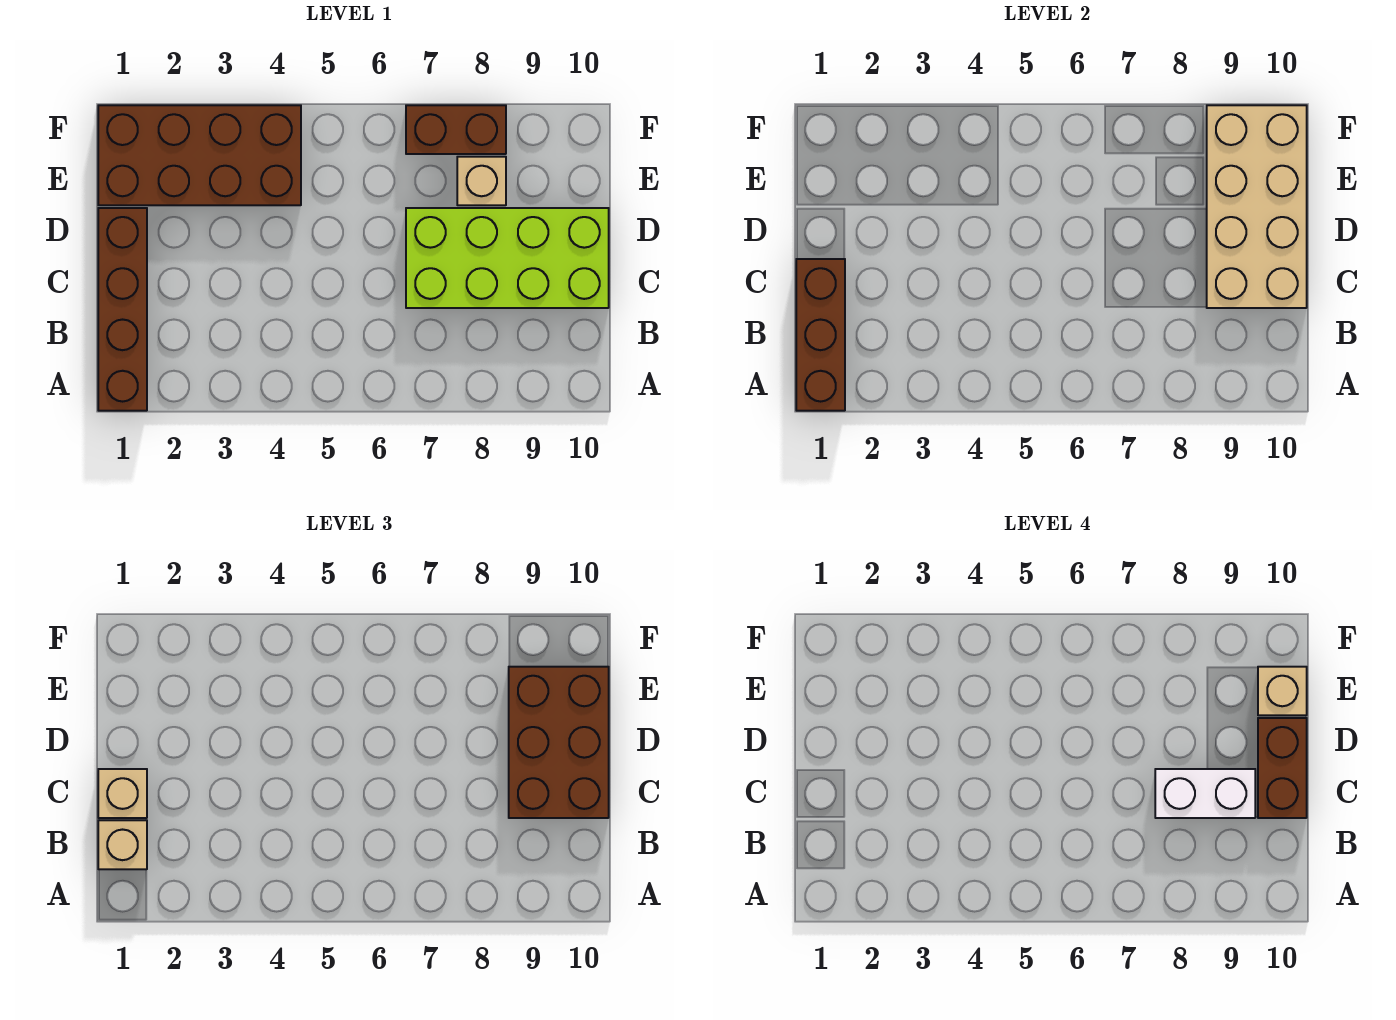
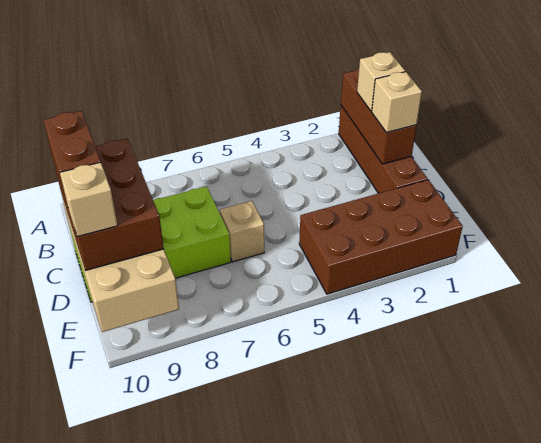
white 1x2 brick [1155,769,1255,818] -> none
tan 1x1 brick [457,157,506,205] -> tan 1x1 brick moved to [220,201,264,262]
brown 1x2 brick [406,105,506,154] -> none

